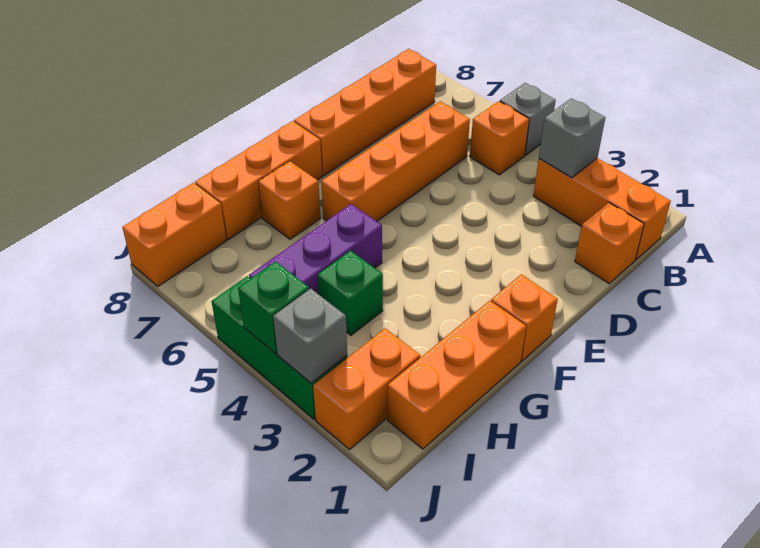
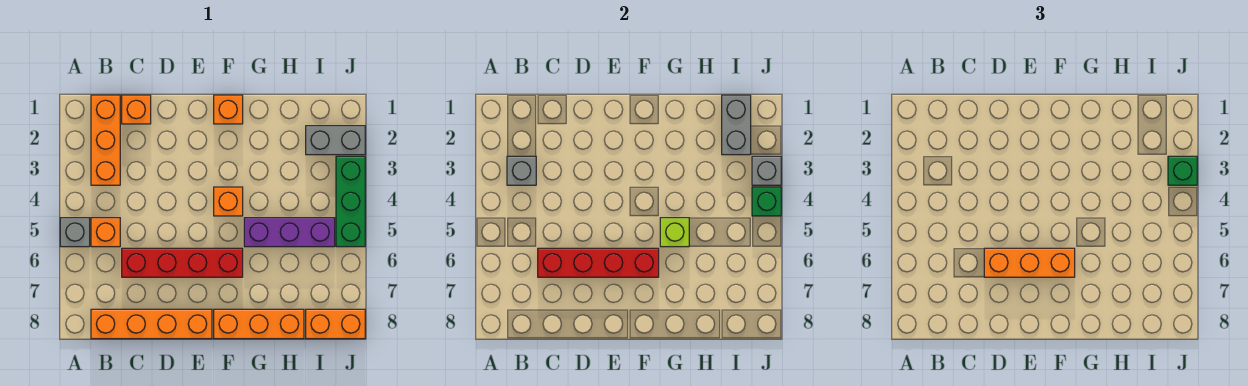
orange 1x4 brick [321,101,470,221] -> red 1x4 brick [122,248,243,277]
none -> red 1x4 brick [538,248,659,277]
orange 1x3 brick [388,301,526,449] -> orange 1x3 brick moved to [984,248,1075,277]
none -> lime 1x1 brick [660,218,689,247]
orange 1x1 brick [258,161,320,239] -> orange 1x1 brick moved to [214,187,243,216]
green 1x1 brick [318,251,383,335] -> green 1x1 brick moved to [1168,156,1197,185]
none -> grey 1x2 brick [722,95,751,155]
orange 1x2 brick [313,328,420,450] -> grey 1x2 brick [306,126,365,155]

